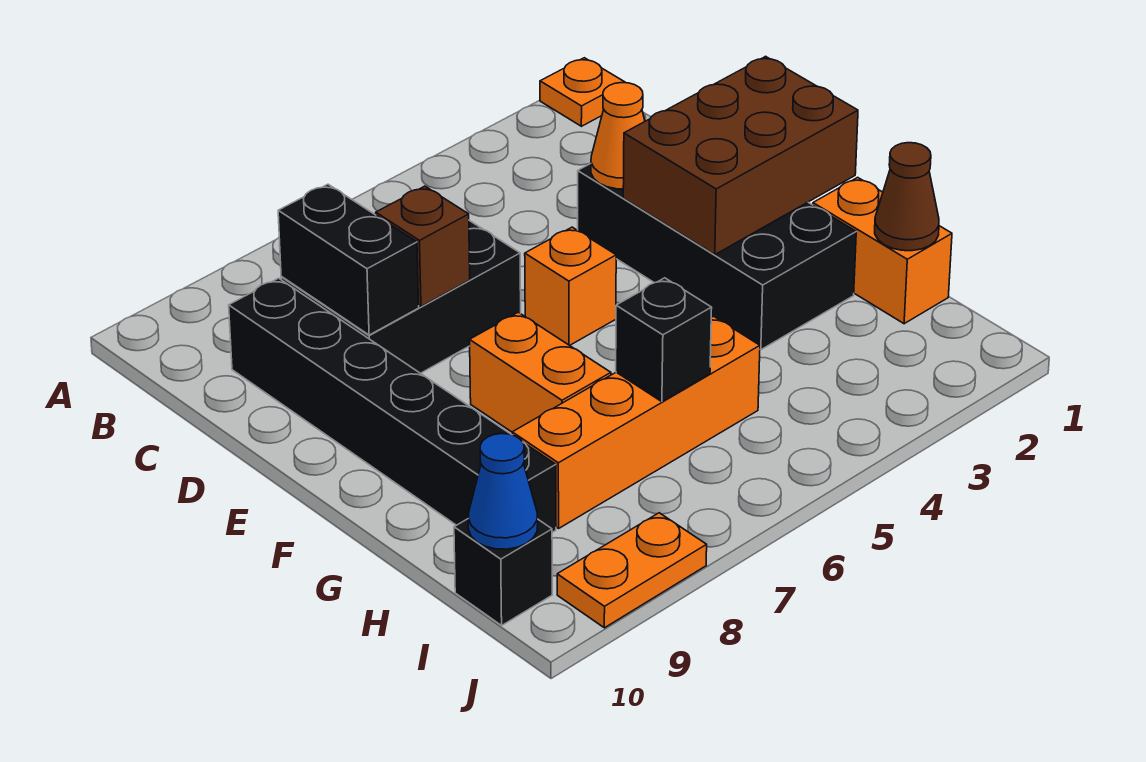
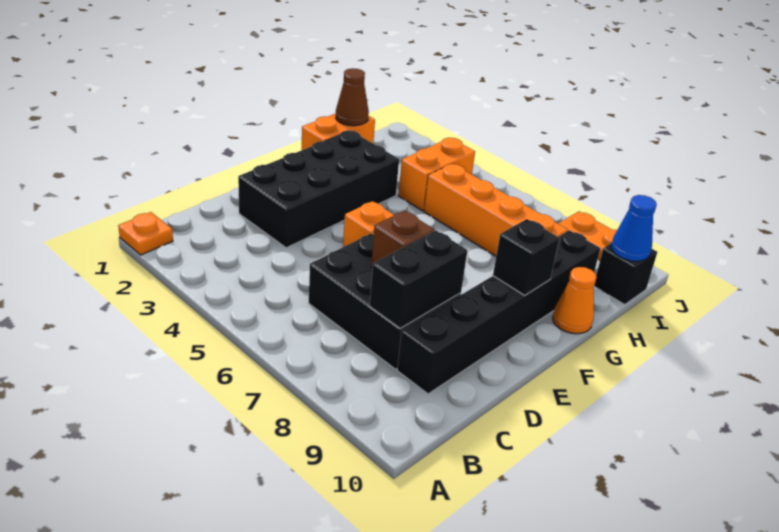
orange 1x1 cone [591,83,645,189] -> orange 1x1 cone moved to [552,267,596,334]
brown 2x3 brick [623,56,858,255] -> none
orange 1x2 brick [470,312,611,432] -> orange 1x2 brick moved to [398,138,475,211]
black 1x1 brick [616,278,712,402] -> black 1x1 brick moved to [493,219,560,295]

